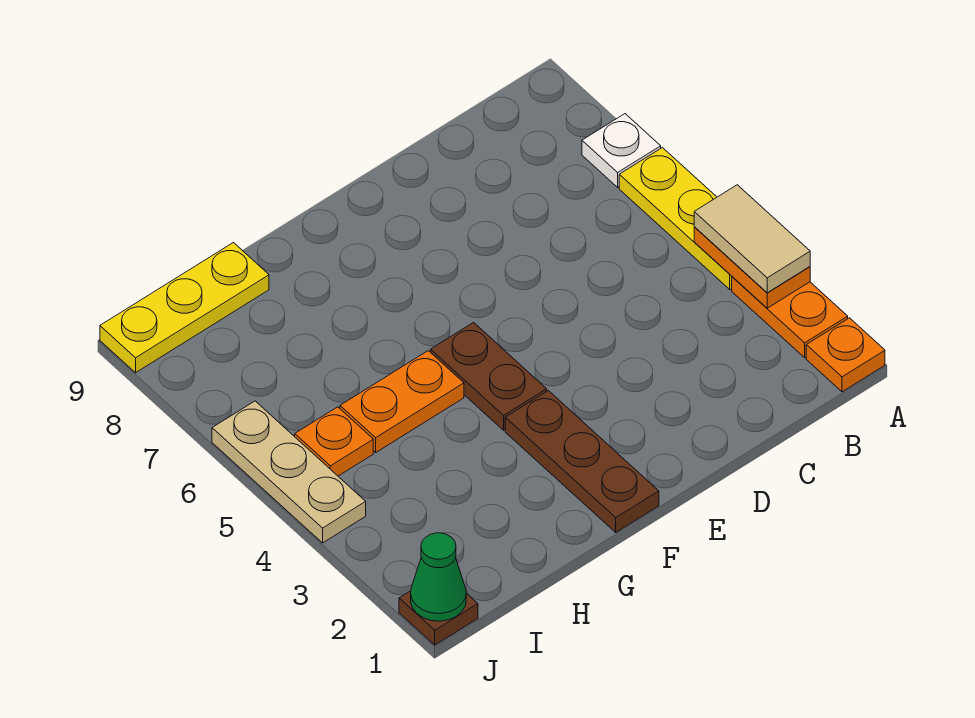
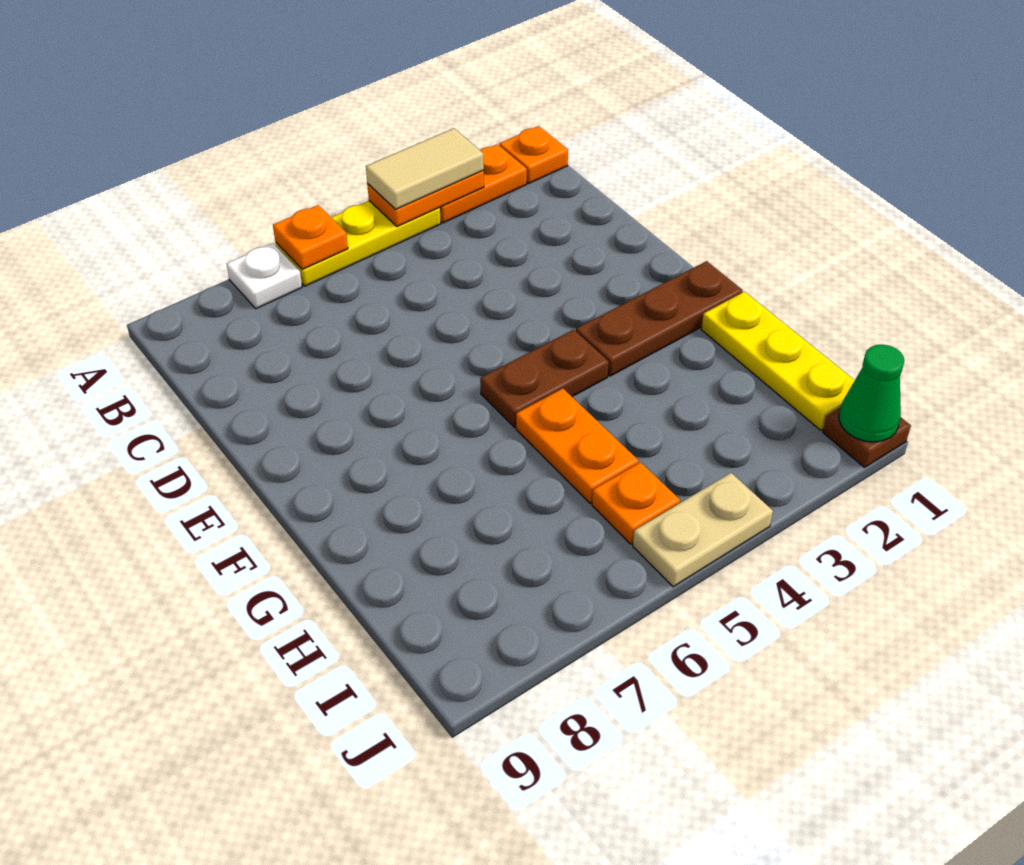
none -> orange 1x1 plate [273,205,348,269]
yellow 1x3 plate [100,243,269,373] -> yellow 1x3 plate moved to [701,292,855,430]
tan 1x3 plate [212,401,366,543] -> tan 1x2 plate [633,473,773,587]

